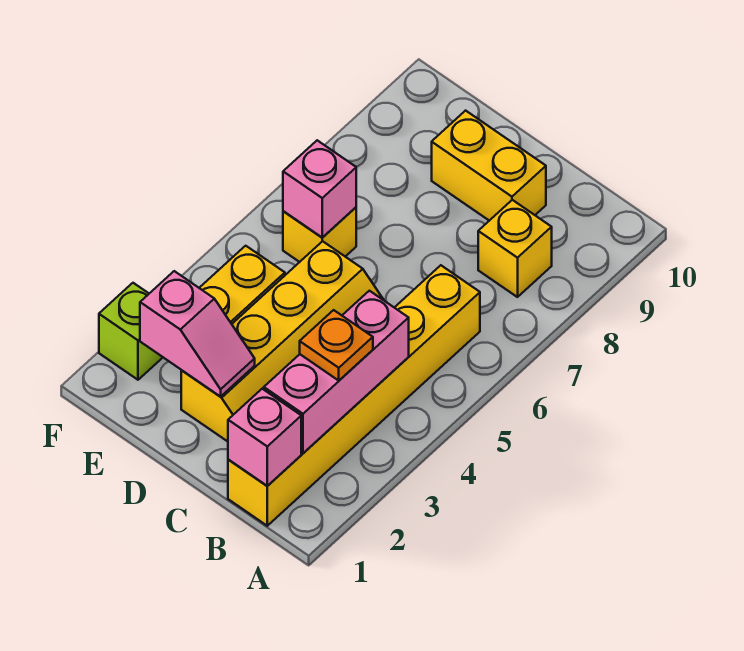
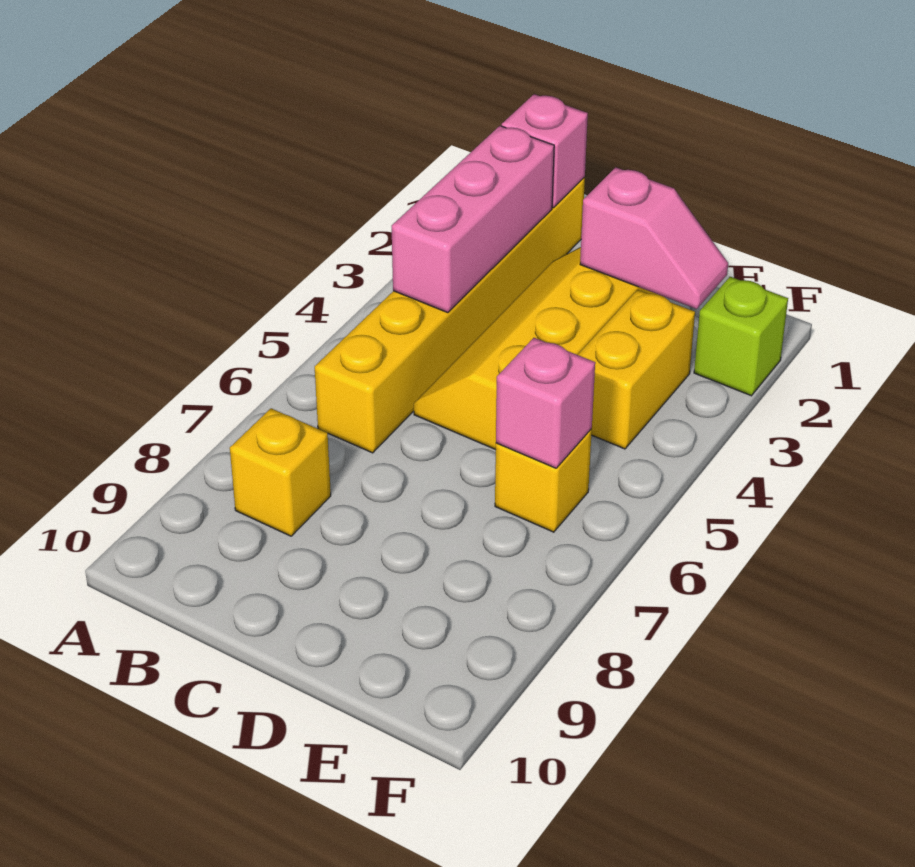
orange 1x1 plate [300,310,373,381] -> none
yellow 1x2 brick [432,111,546,221] -> none
pink 1x2 slope [140,271,255,397] -> pink 1x2 slope turned to [580,167,728,309]

